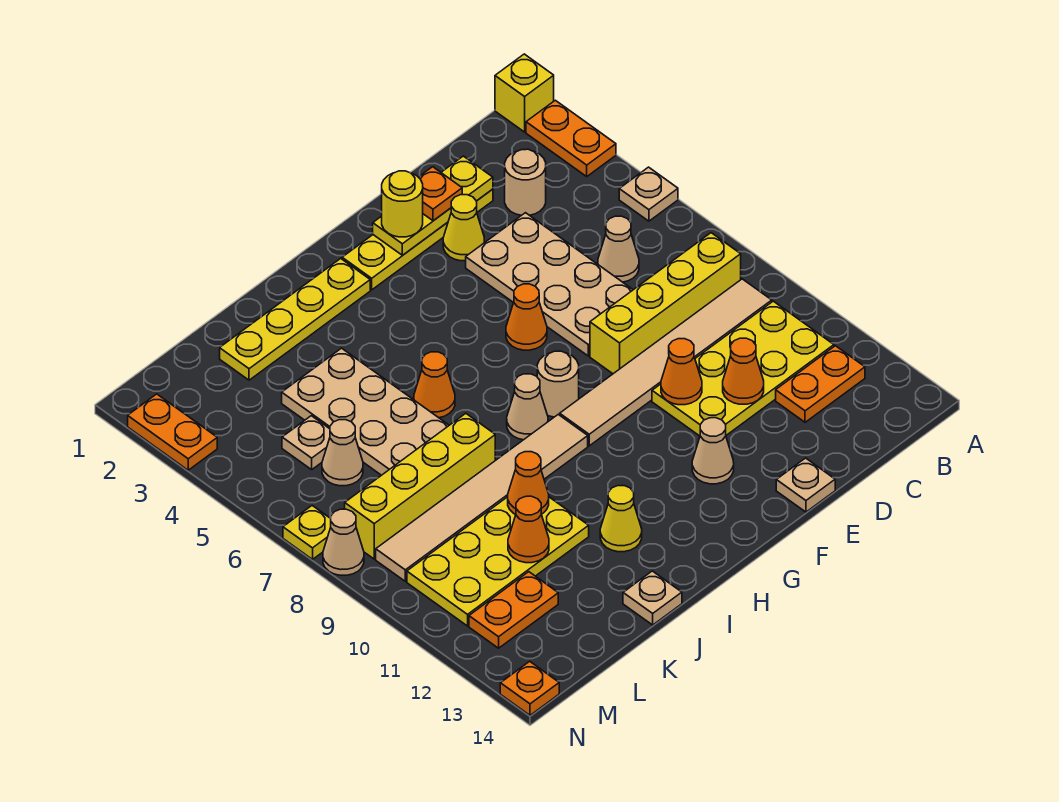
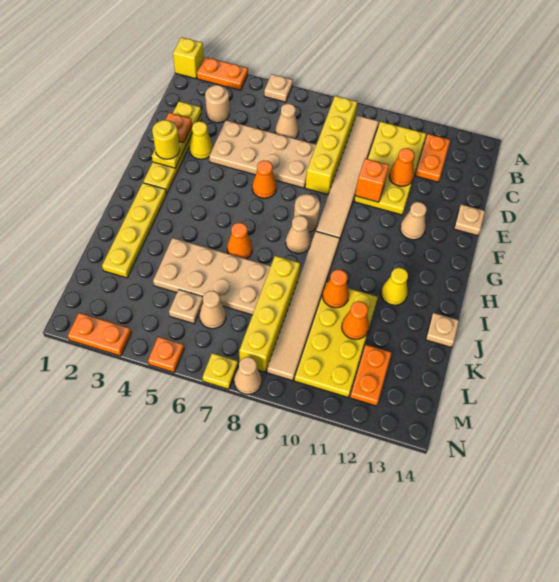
orange 1x1 cone [661,339,702,405] -> orange 1x1 brick [355,158,389,202]
orange 1x1 plate [500,661,559,715] -> orange 1x1 plate moved to [148,337,184,372]

